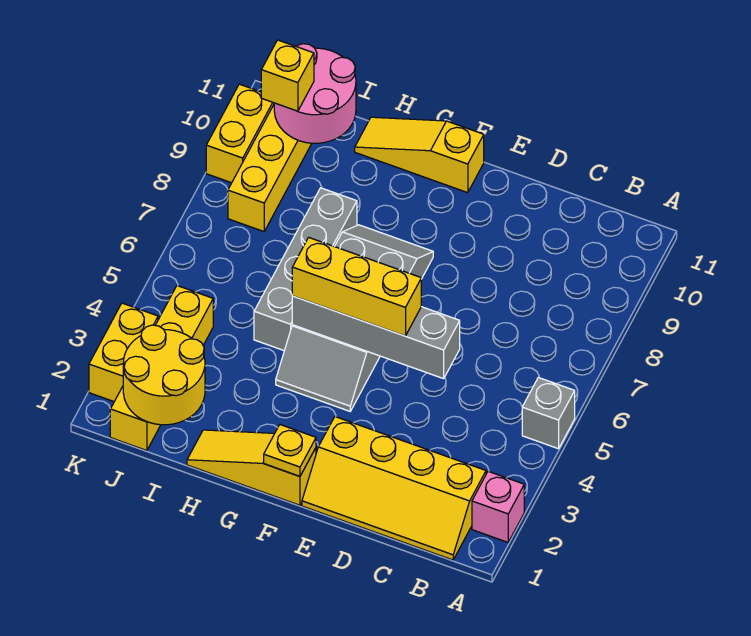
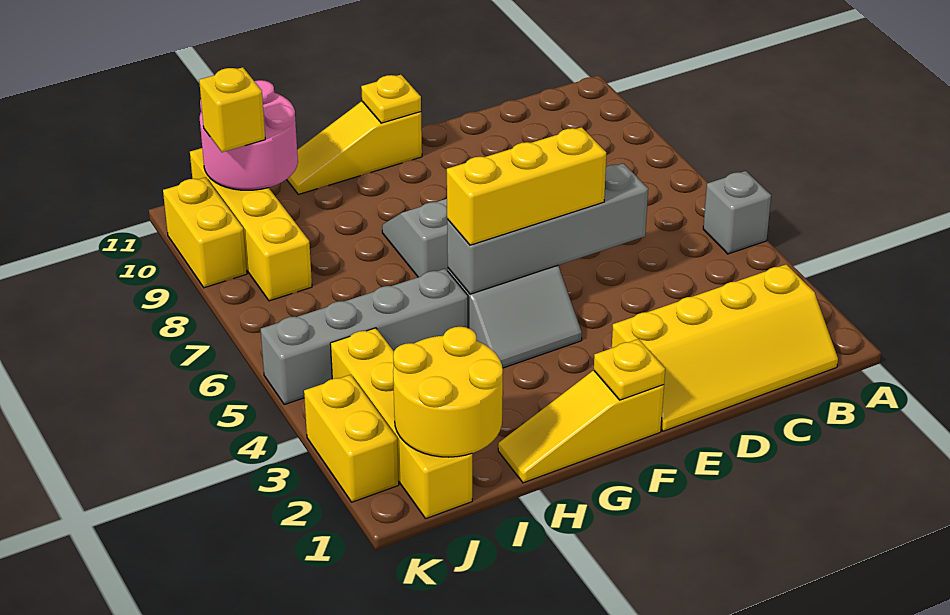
pink 1x1 brick [472,471,524,542] -> none
none -> yellow 1x1 plate [361,75,421,123]
grey 1x4 brick [254,188,357,351] -> grey 1x4 brick turned to [261,269,468,405]

